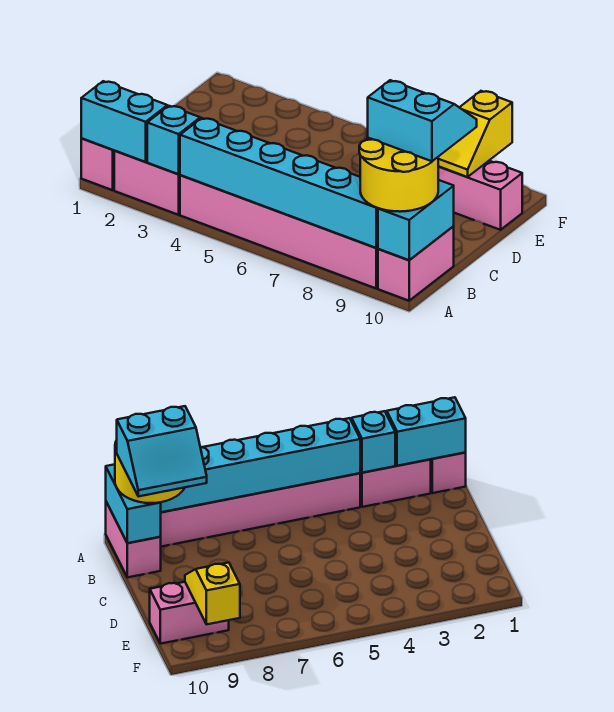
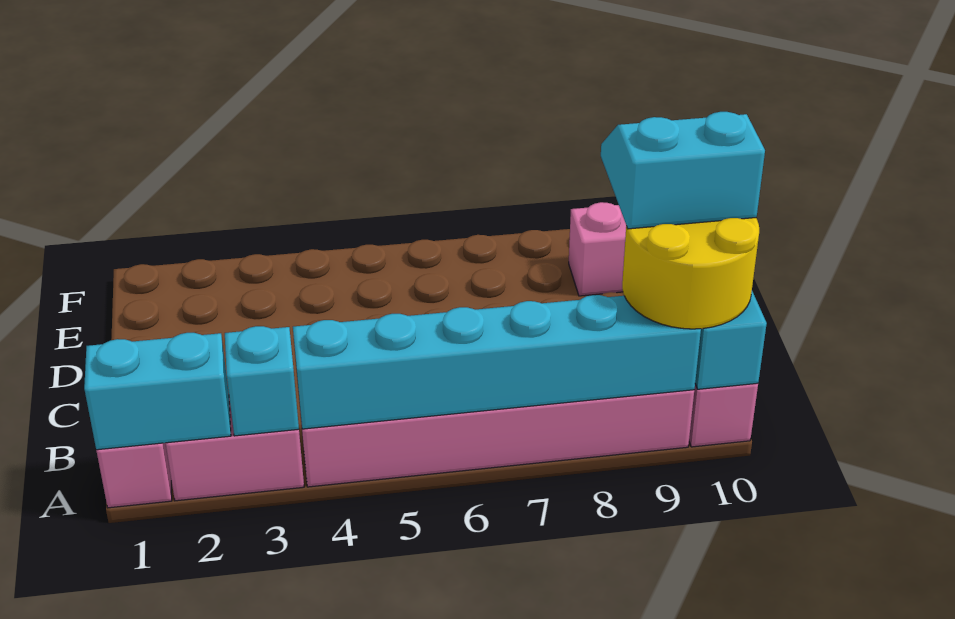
yellow 1x2 slope [438,91,512,177] -> none

